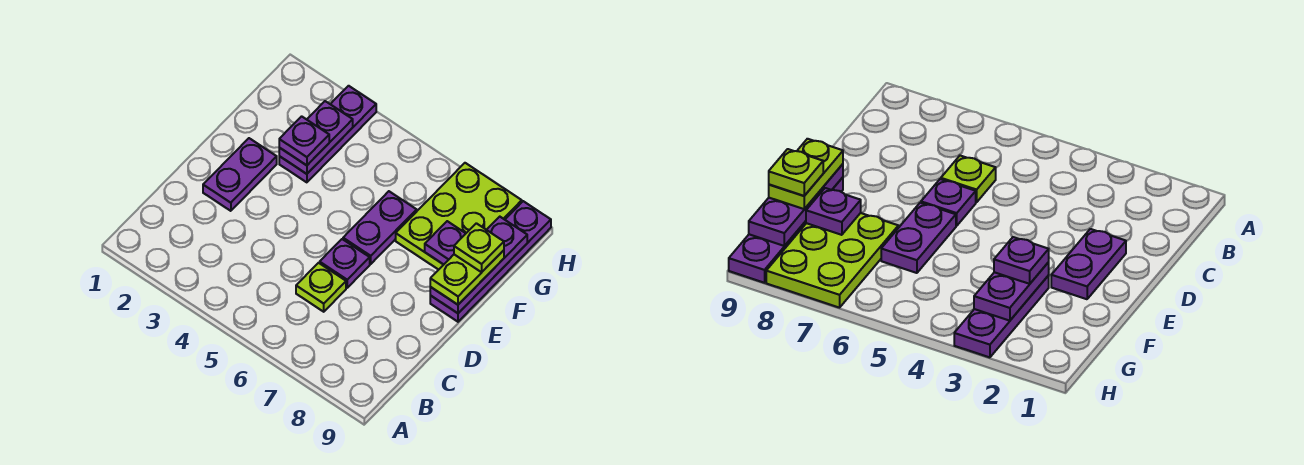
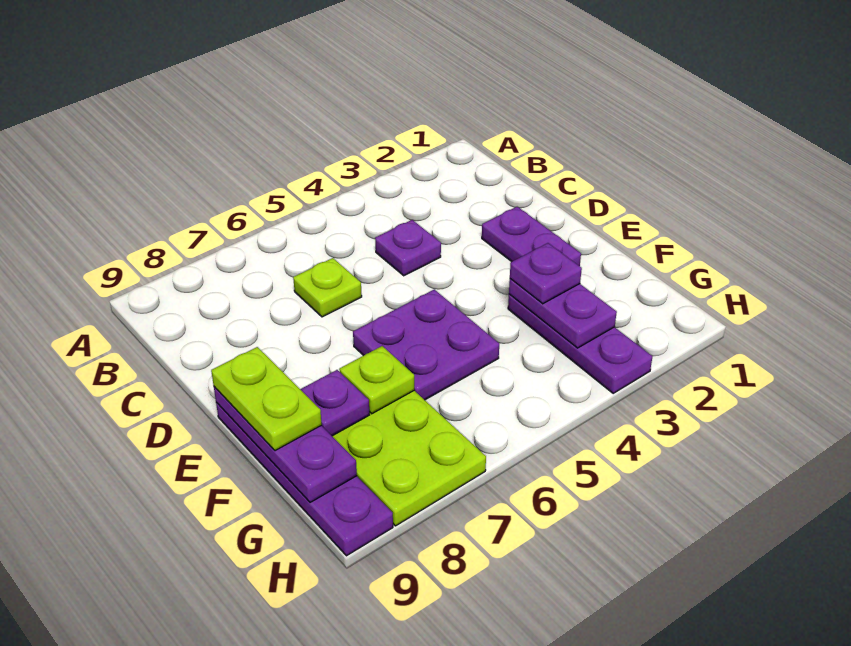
purple 1x1 plate [320,239,370,288] -> purple 1x1 plate moved to [375,220,441,276]
purple 1x2 plate [343,191,417,264] -> purple 2x2 plate [353,289,499,400]
lime 1x1 plate [454,223,504,272] -> lime 1x1 plate moved to [339,346,414,414]

